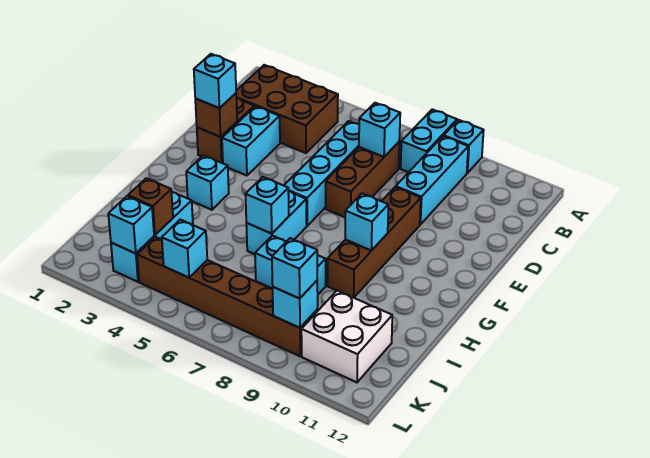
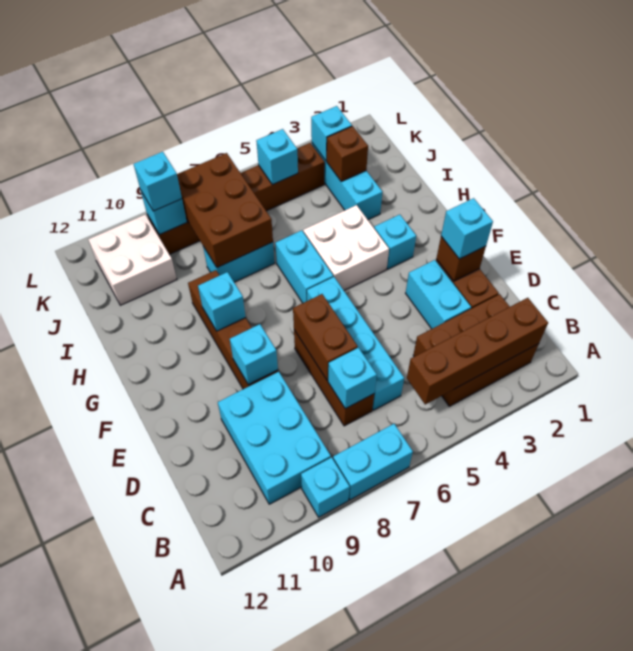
cyan 1x2 brick [401,109,457,172] -> cyan 1x2 brick turned to [333,424,413,500]
none -> brown 1x4 brick [407,298,548,405]
cyan 1x3 brick [396,136,468,225] -> cyan 2x3 brick [218,372,331,504]
none -> brown 1x2 brick [293,294,358,381]
none -> white 2x2 brick [303,205,389,290]
cyan 1x1 brick [245,177,289,234] -> cyan 1x1 brick moved to [230,324,278,385]
none -> brown 2x3 brick [177,153,273,268]

